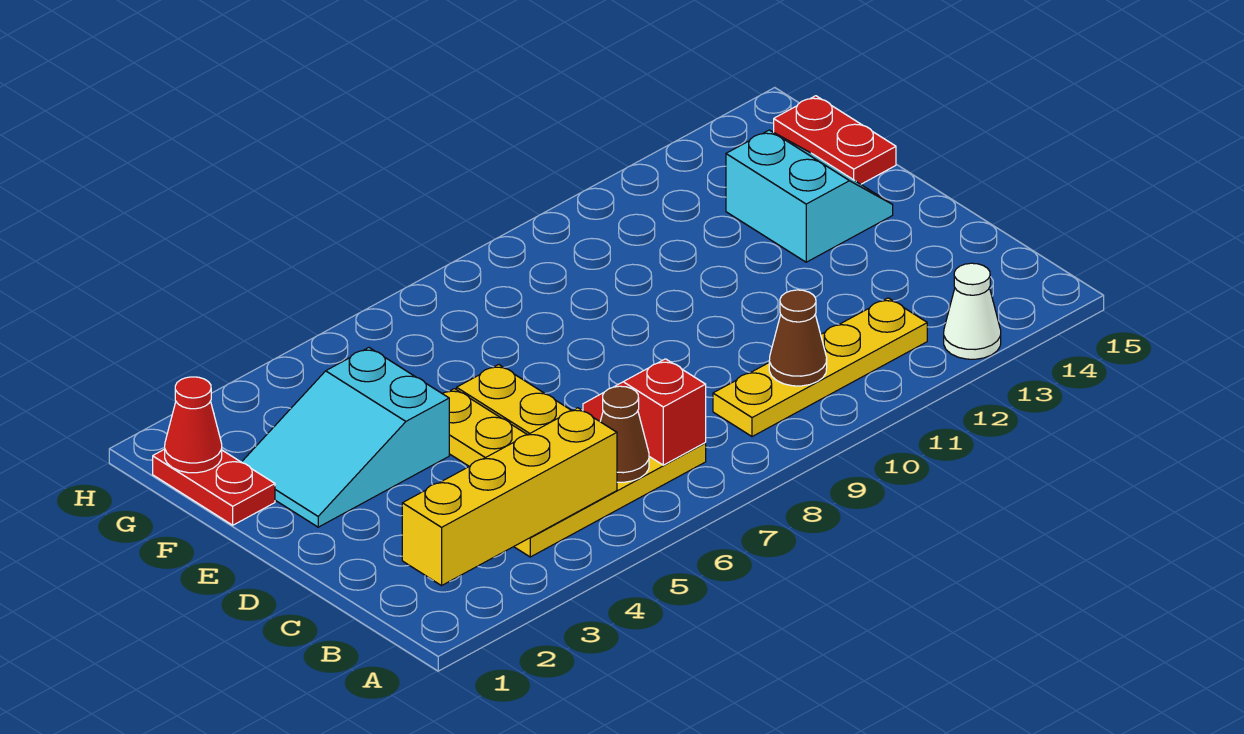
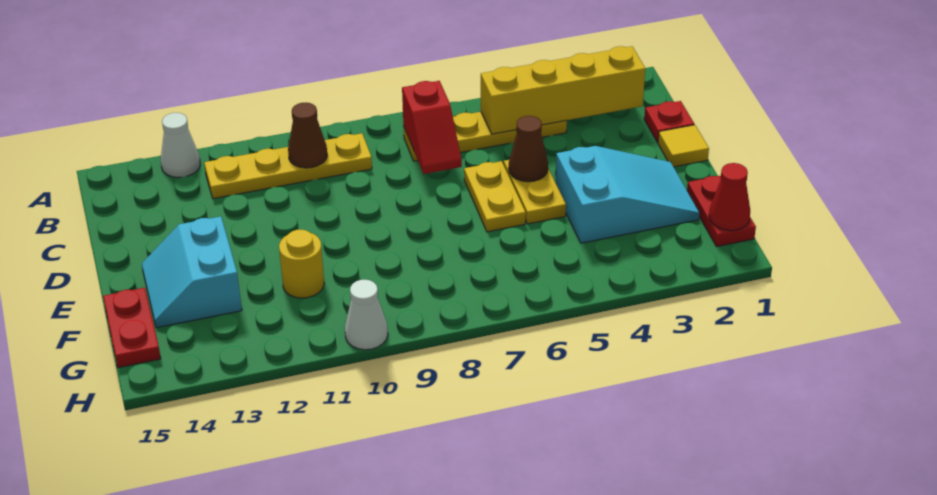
brown 1x1 cone [600,386,649,482] -> brown 1x1 cone moved to [509,116,548,182]
none -> red 1x1 plate [644,101,694,142]
none -> yellow 1x1 tile [658,125,709,167]
none -> yellow 1x1 round brick [279,230,324,298]
none -> white 1x1 cone [345,280,388,350]

